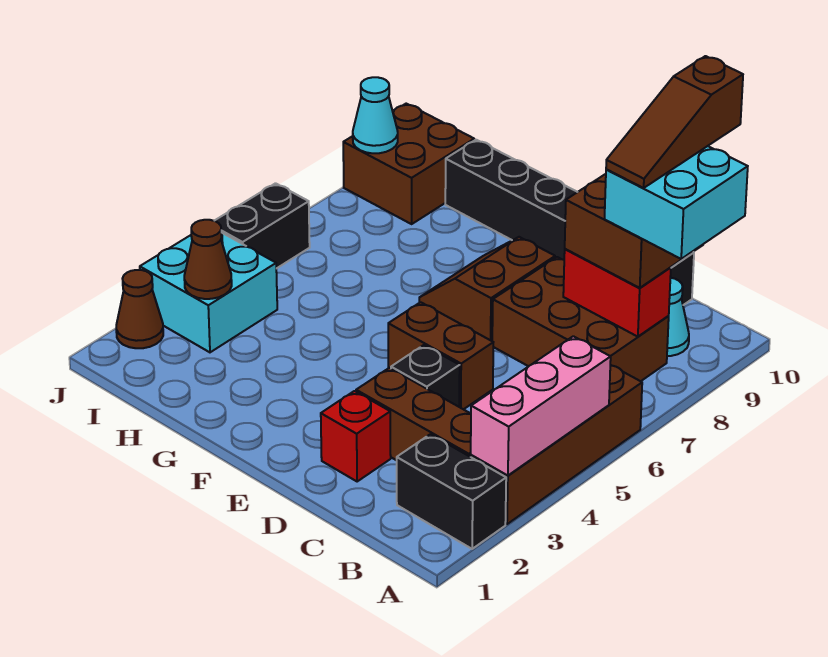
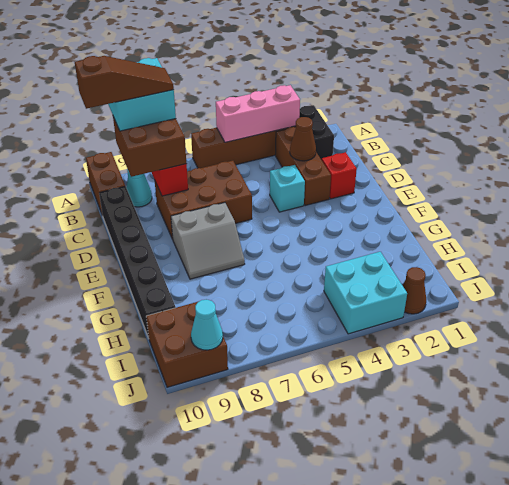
brown 2x3 brick [492,257,669,381] -> brown 2x3 brick turned to [155,161,252,239]
black 1x1 brick [391,345,460,407] -> cyan 1x1 brick [270,165,305,212]
brown 1x2 brick [388,302,493,409] -> brown 1x2 brick moved to [86,152,125,215]
brown 2x2 slope [419,237,555,341] -> grey 2x2 slope [171,203,245,279]
brown 1x1 cone [184,220,232,299] -> brown 1x1 cone moved to [290,117,316,161]
black 1x2 brick [215,183,310,269] -> none

